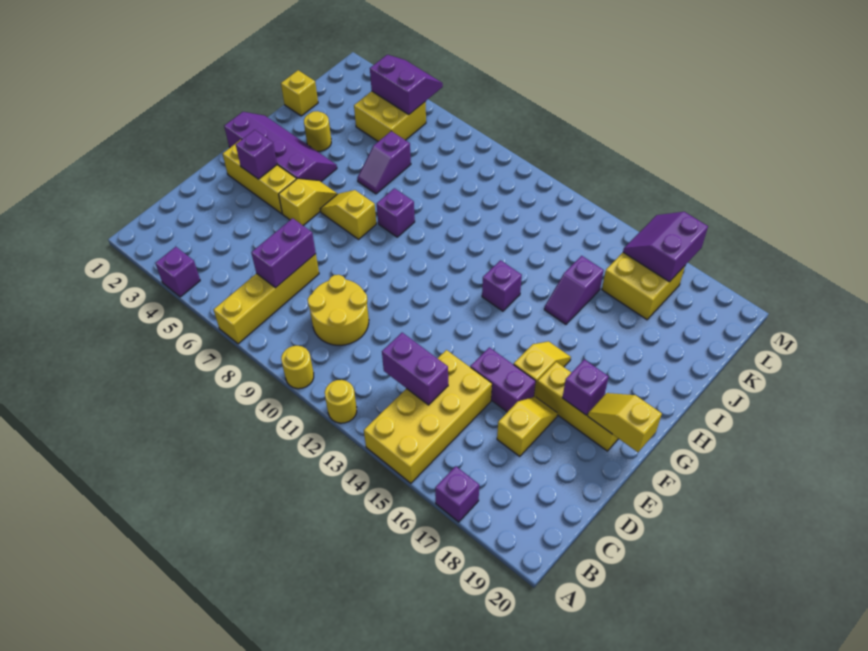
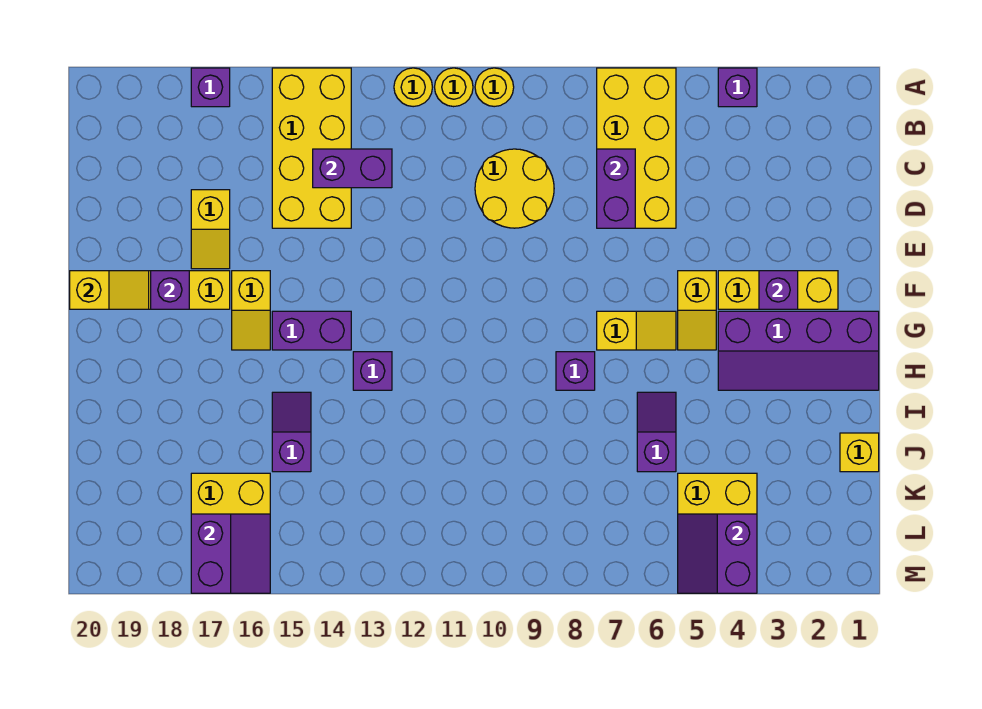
yellow 1x4 brick [213,254,319,344] -> yellow 2x4 brick [597,68,676,228]
purple 1x2 brick [470,347,536,412] -> purple 1x2 brick moved to [272,311,351,350]
yellow 1x1 round brick [304,111,331,151] -> yellow 1x1 round brick moved to [435,68,473,107]
purple 2x2 slope [370,55,443,115] -> purple 2x2 slope turned to [678,514,757,593]

